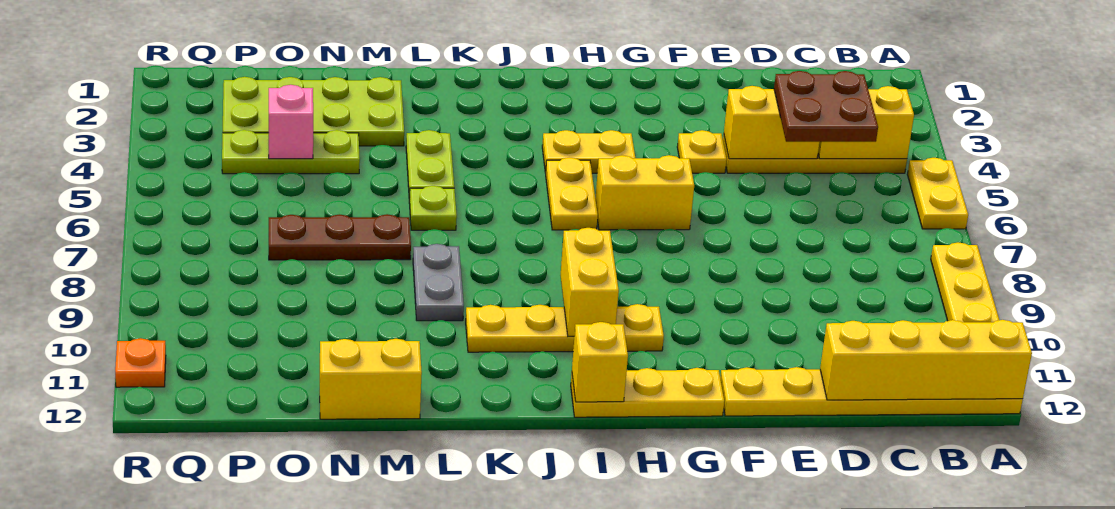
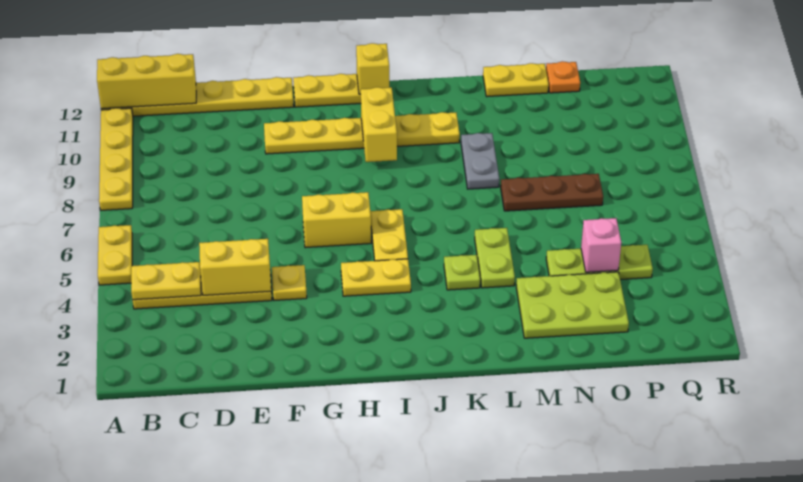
yellow 1x4 brick [820,320,1032,400] -> yellow 1x3 brick [97,54,196,109]
yellow 1x2 brick [818,86,914,159] -> yellow 1x2 plate [131,262,201,300]
brown 2x2 plate [774,71,878,142] -> none
yellow 1x4 plate [466,304,664,352] -> yellow 1x6 plate [264,112,460,154]
lime 1x1 plate [409,186,457,230] -> lime 1x1 plate moved to [444,255,480,290]
lime 2x4 plate [223,77,404,146] -> lime 2x3 plate [516,272,629,338]
yellow 1x2 brick [320,339,422,419] -> yellow 1x2 plate [483,63,549,97]
orange 1x1 plate [115,338,166,387] -> orange 1x1 plate moved to [546,61,580,93]

